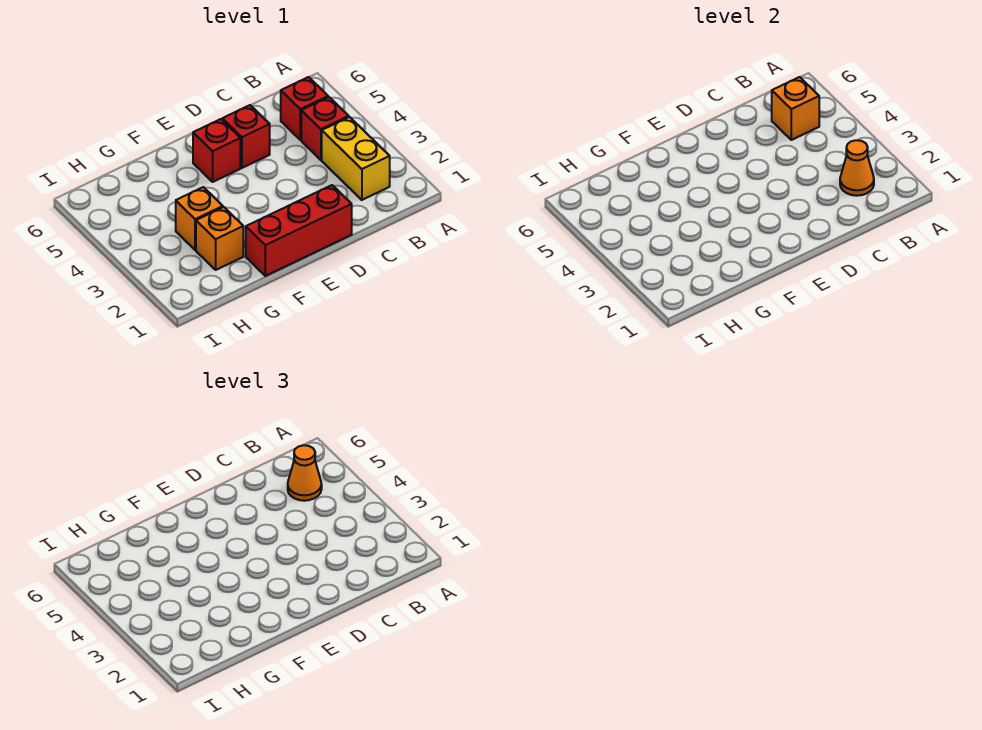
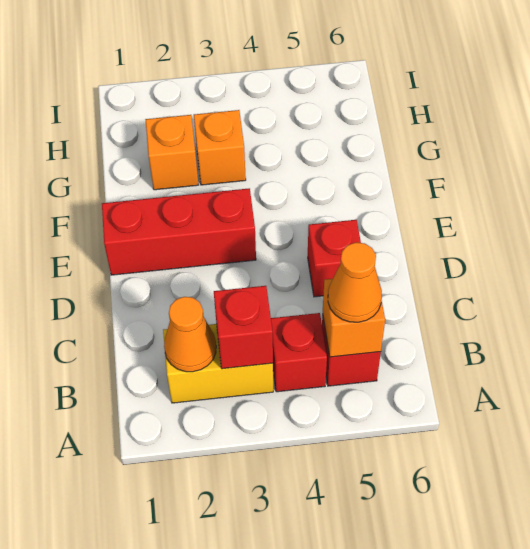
red 1x3 brick [246,185,352,276] -> red 1x3 brick turned to [102,188,256,275]
red 1x1 brick [193,119,240,182] -> red 1x1 brick moved to [214,286,273,369]

